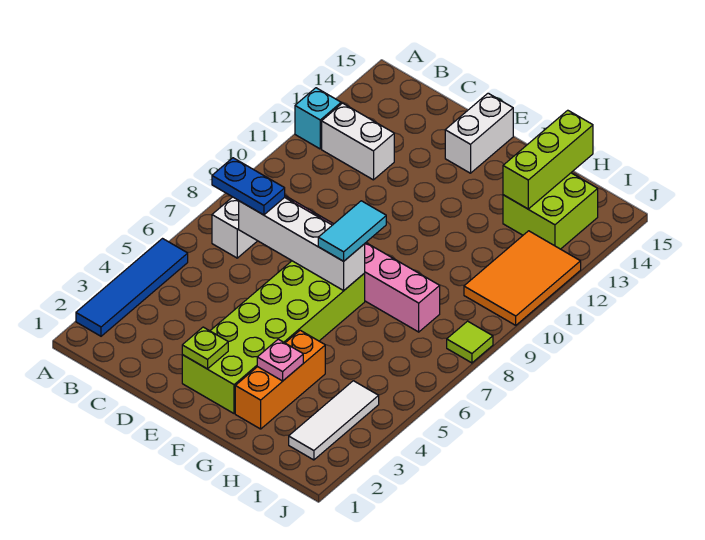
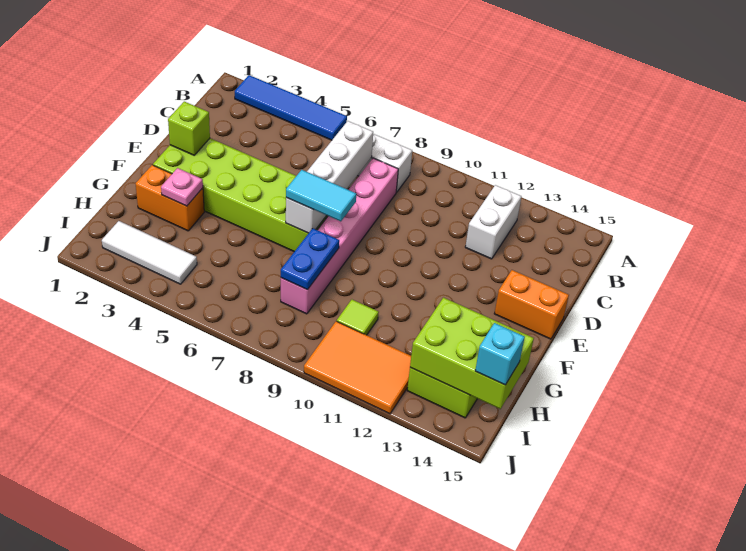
cyan 1x1 brick [295,88,341,149] -> cyan 1x1 brick moved to [475,323,525,385]
blue 1x2 plate [212,158,285,215] -> blue 1x2 plate moved to [281,228,339,290]
lime 1x1 plate [182,327,228,369] -> lime 1x1 brick [168,102,210,155]
white 1x2 brick [445,93,513,173] -> orange 1x2 brick [494,270,569,339]
orange 1x3 brick [235,330,325,429] -> orange 1x2 brick [136,165,204,231]
lime 1x3 brick [503,110,593,209] -> lime 2x3 brick [410,298,534,409]
lime 1x1 tile [447,321,493,363] -> lime 1x1 tile moved to [337,300,379,335]

